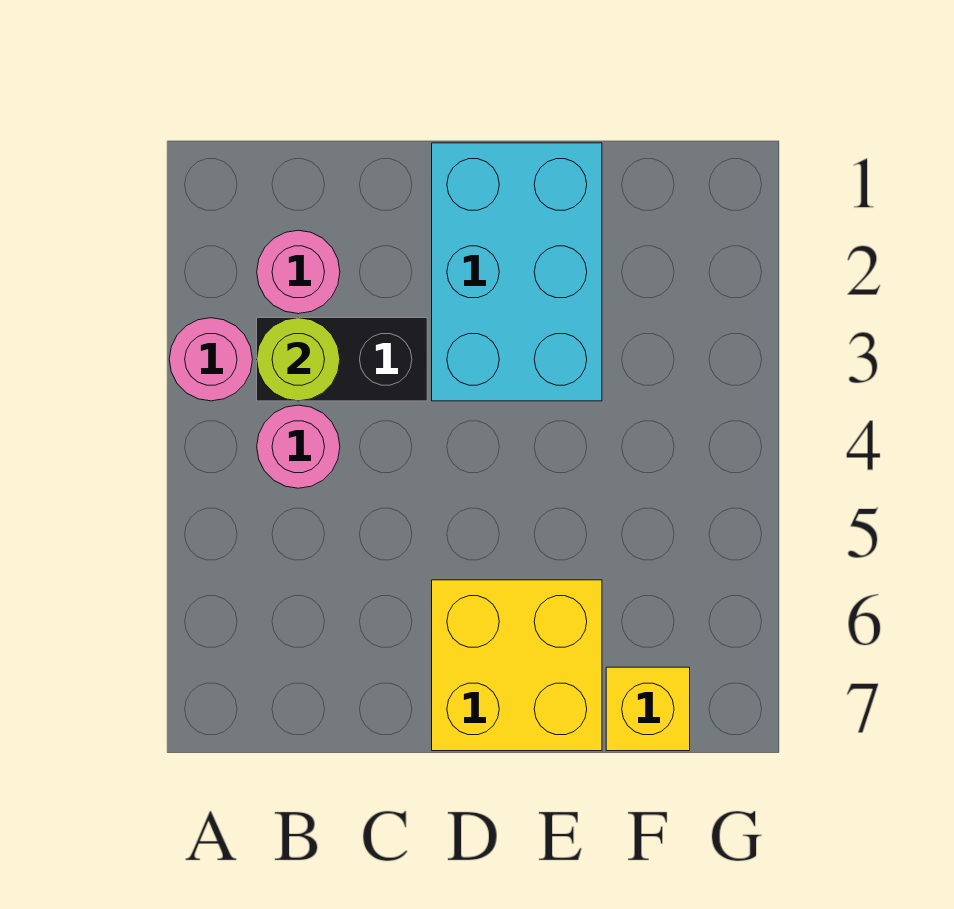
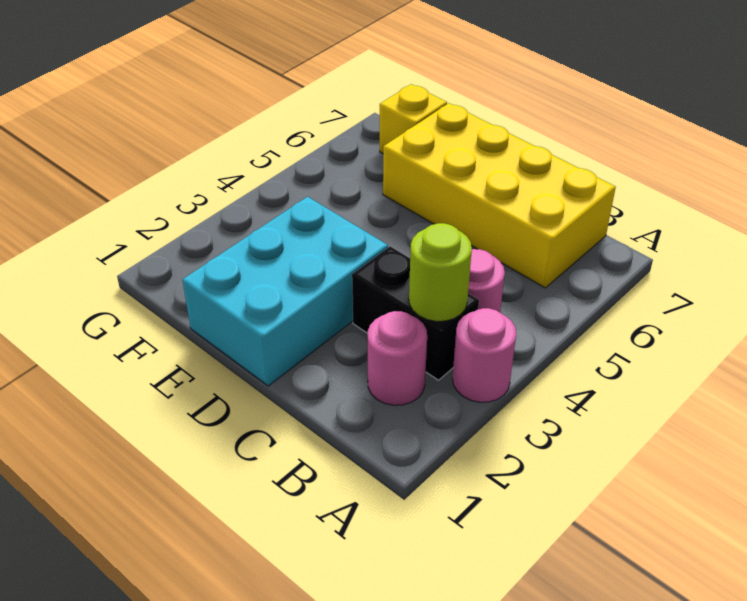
yellow 2x2 brick [432,580,602,751] -> yellow 2x4 brick [383,103,616,288]

